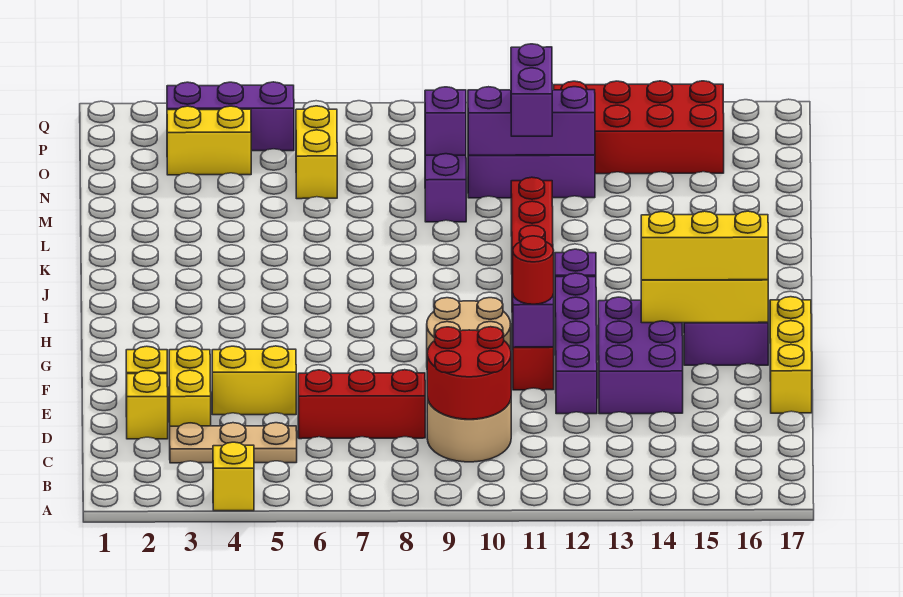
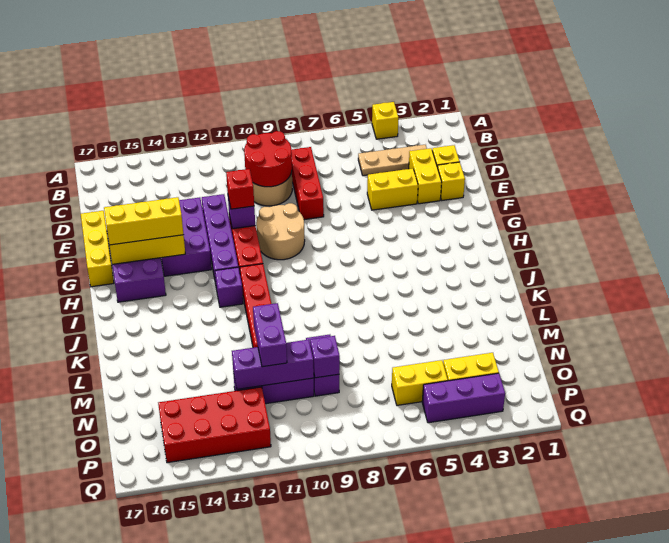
red 1x3 brick [298,370,425,439] -> red 1x3 brick turned to [291,147,324,220]
red 1x1 round brick [512,236,554,304] -> red 1x1 brick [226,169,254,209]
yellow 1x2 brick [296,106,337,199] -> yellow 1x2 brick turned to [392,360,448,405]

